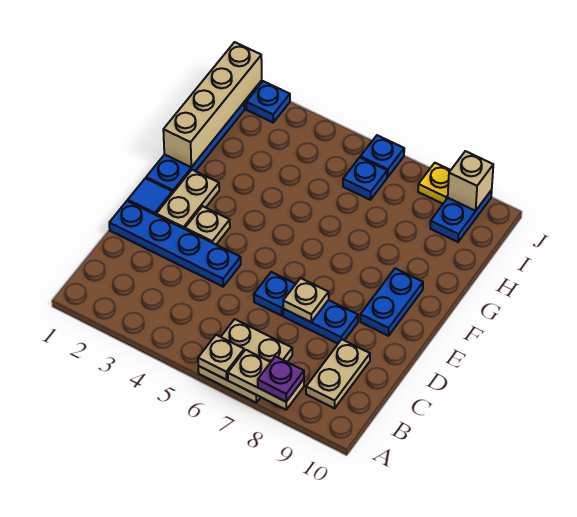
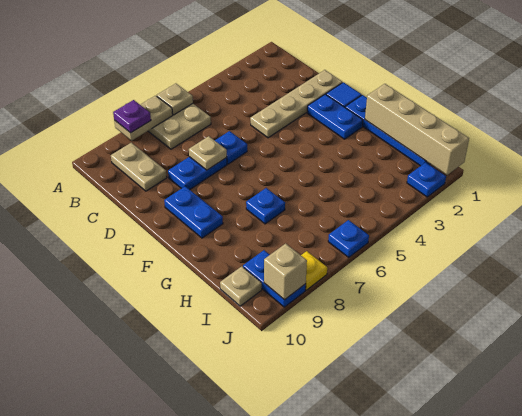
blue 1x4 plate [109,201,241,287] -> tan 1x4 plate [250,70,343,138]
tan 1x2 plate [156,170,219,229] -> blue 1x2 plate [307,94,363,139]
tan 1x1 plate [185,206,230,244] -> tan 1x1 plate moved to [220,266,262,306]
blue 1x1 plate [343,158,387,200] -> blue 1x1 plate moved to [246,188,285,224]

